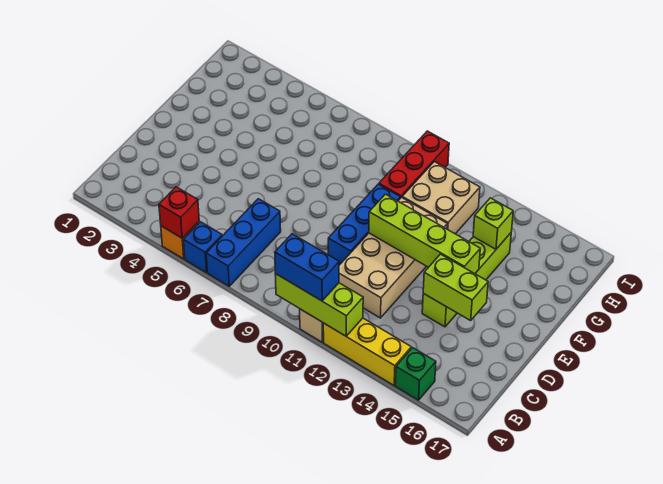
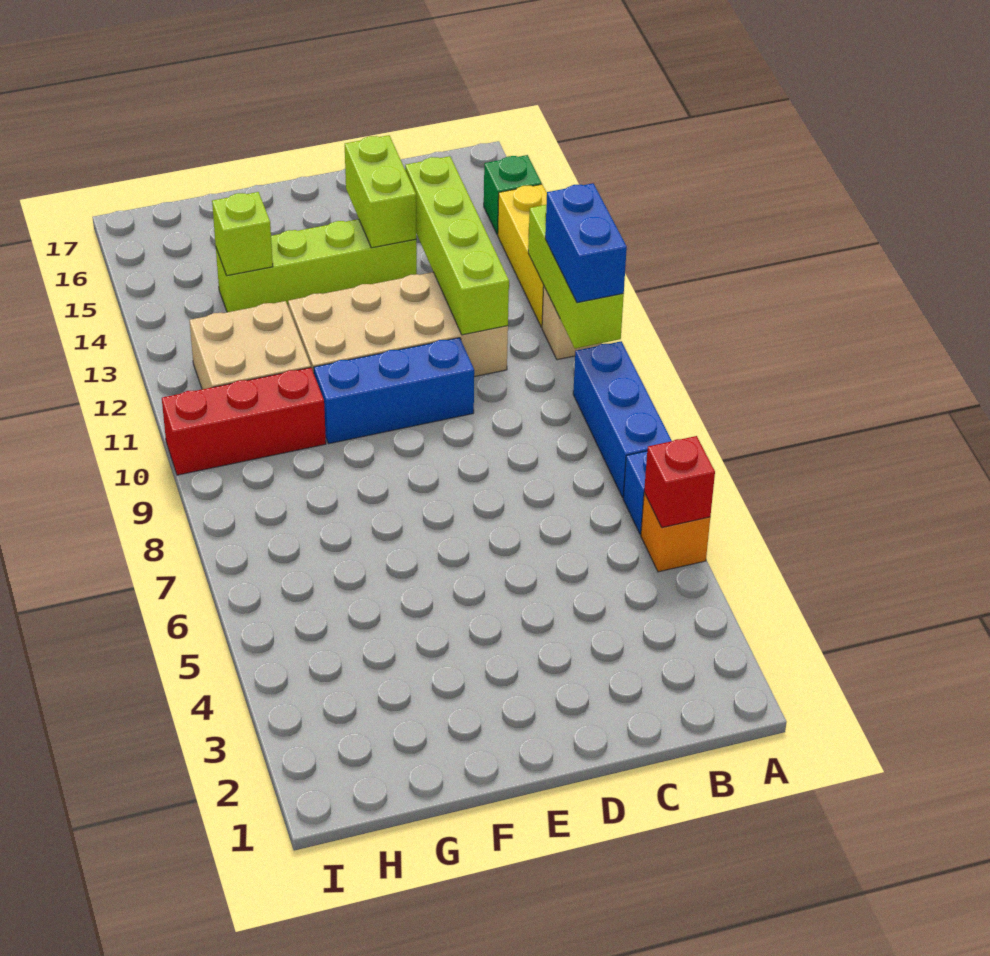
blue 1x3 brick [206,199,281,286] -> blue 1x3 brick turned to [573,341,672,497]
lime 1x4 brick [369,194,480,274] -> lime 1x4 brick moved to [405,156,509,335]

